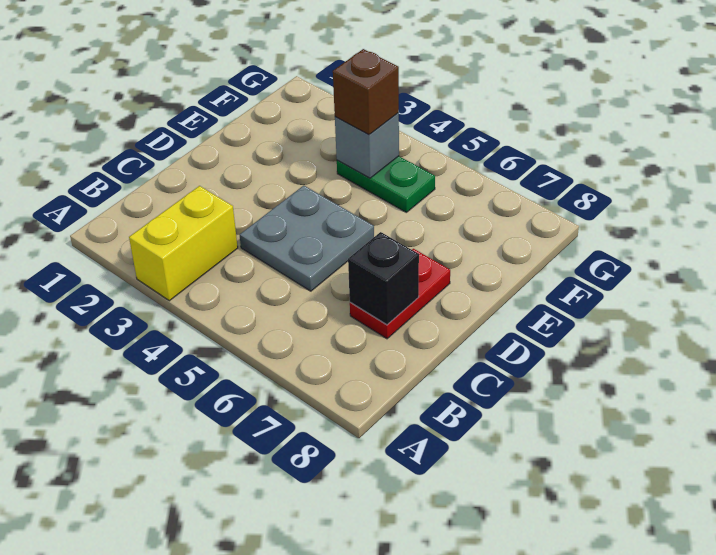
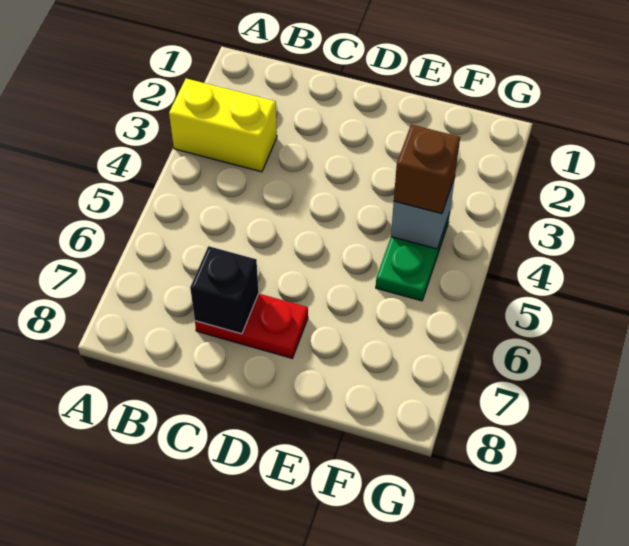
grey 2x2 plate [240,186,374,291] -> none

